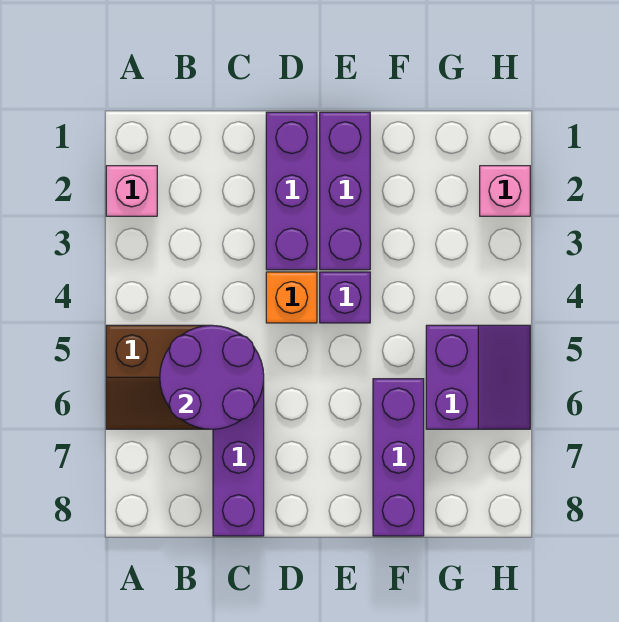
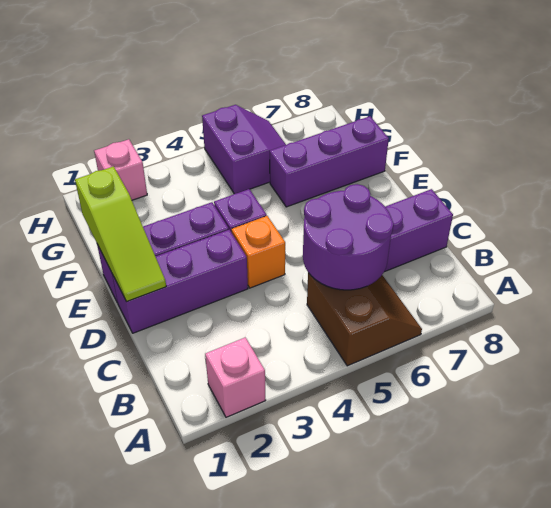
none -> lime 1x3 slope [75,167,166,301]
purple 2x2 slope [426,325,530,429] -> purple 2x2 slope turned to [202,105,286,194]

